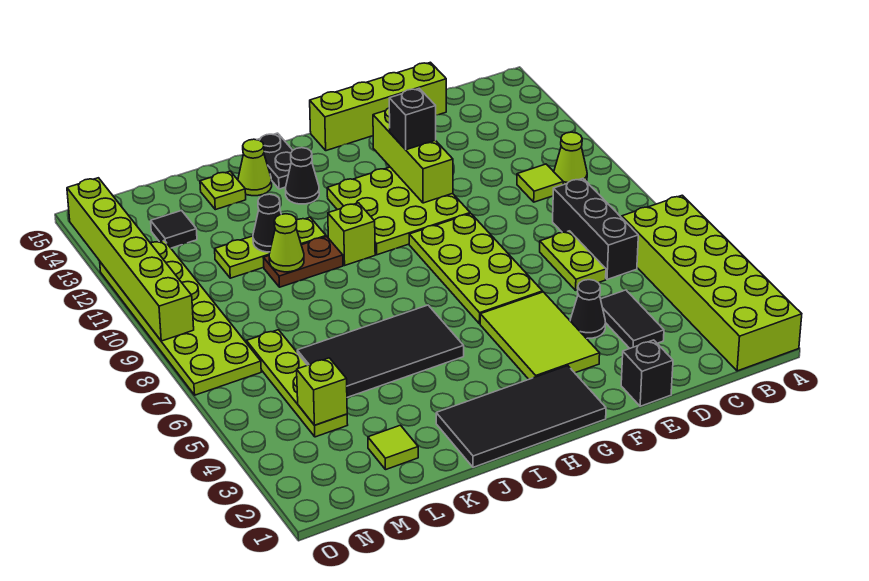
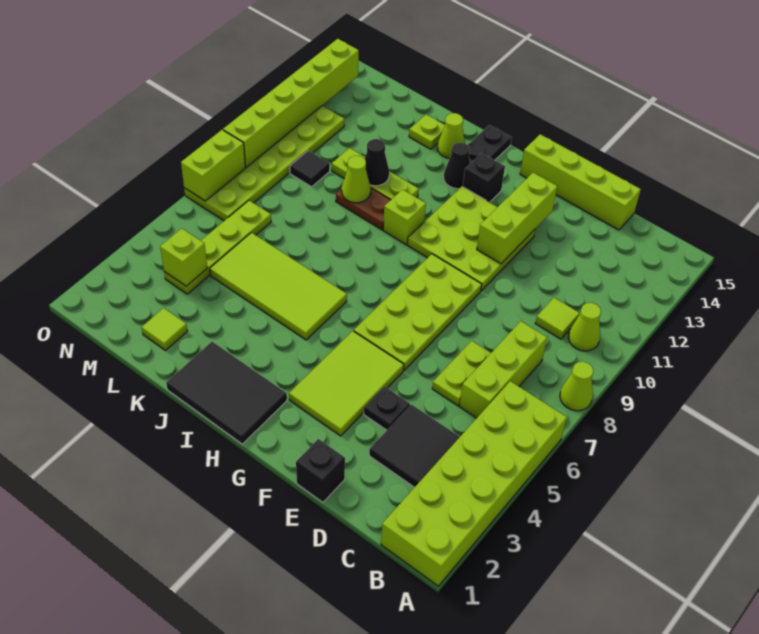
none -> lime 1x1 cone [560,362,594,411]
black 1x3 brick [553,178,638,279] -> lime 1x3 brick [459,321,547,418]
black 1x2 tile [601,290,664,348] -> black 2x2 tile [369,405,460,487]
black 1x1 cone [570,280,606,339] -> black 1x1 plate [364,387,410,430]
black 1x1 brick [389,89,436,150] -> black 1x1 brick moved to [463,153,505,202]
black 2x4 tile [436,366,606,467] -> black 2x3 tile [166,342,287,444]
black 2x4 tile [297,305,464,397] -> lime 2x4 tile [210,233,347,340]
black 1x1 tile [151,211,197,248] -> black 1x1 tile moved to [290,151,330,187]
none -> lime 1x2 brick [181,130,245,201]

